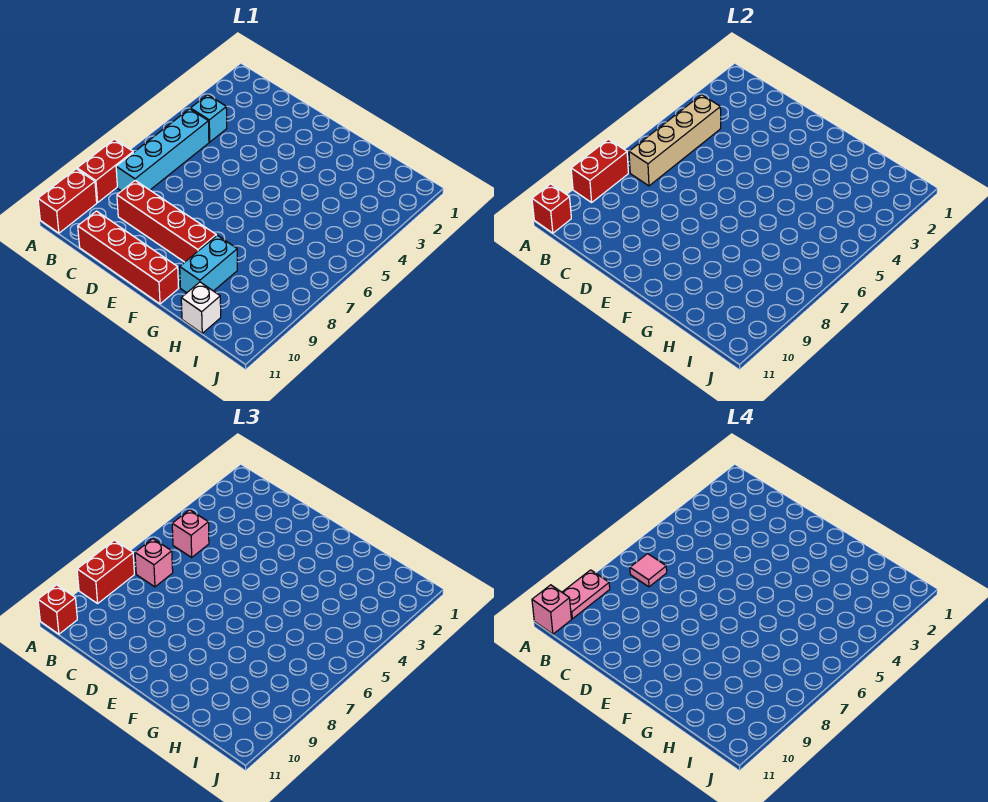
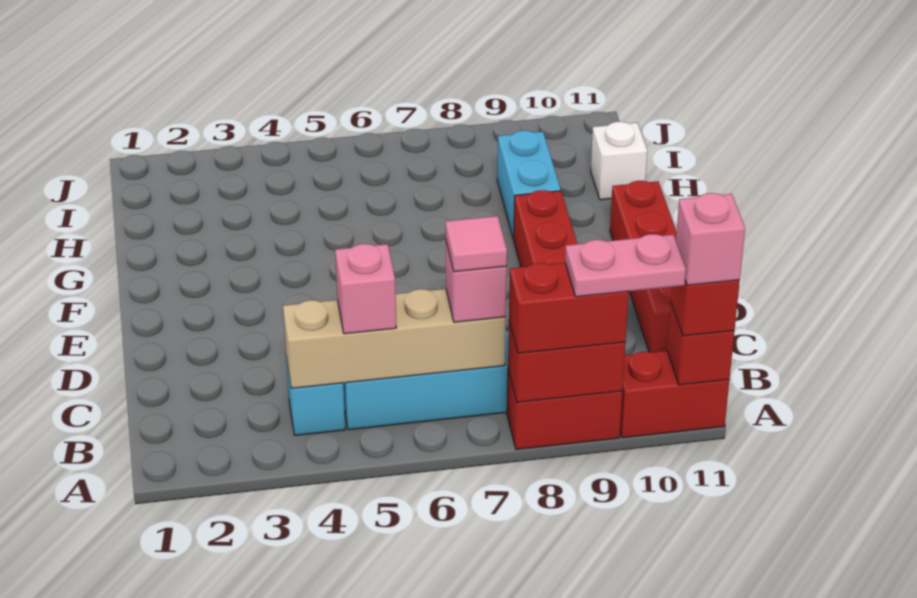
cyan 1x2 brick [180,235,237,293] -> cyan 1x2 brick turned to [497,131,561,239]

